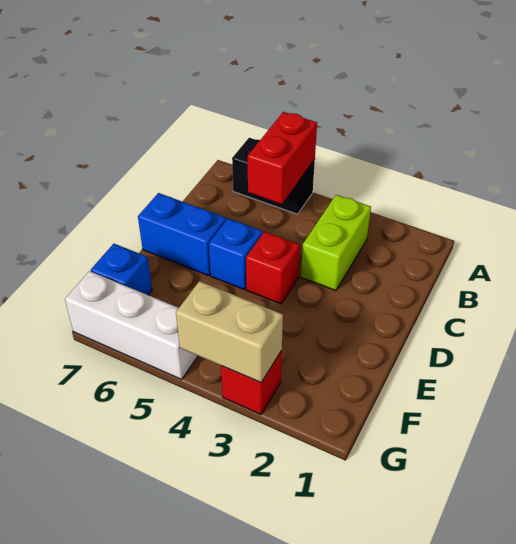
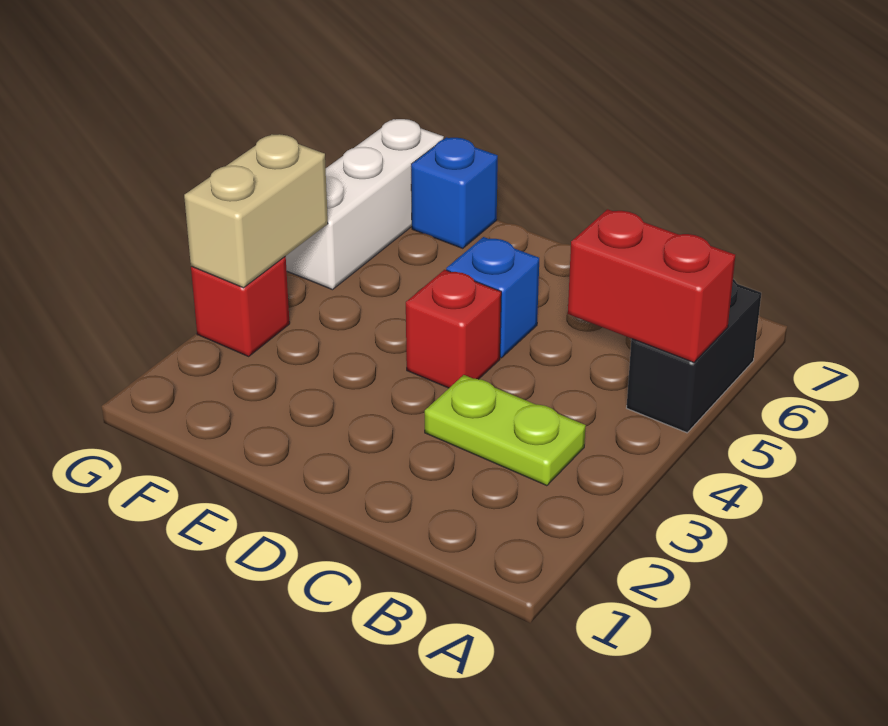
lime 1x2 brick [301,195,371,291] -> lime 1x2 plate [425,375,586,486]
blue 1x2 brick [138,193,226,276] -> none

